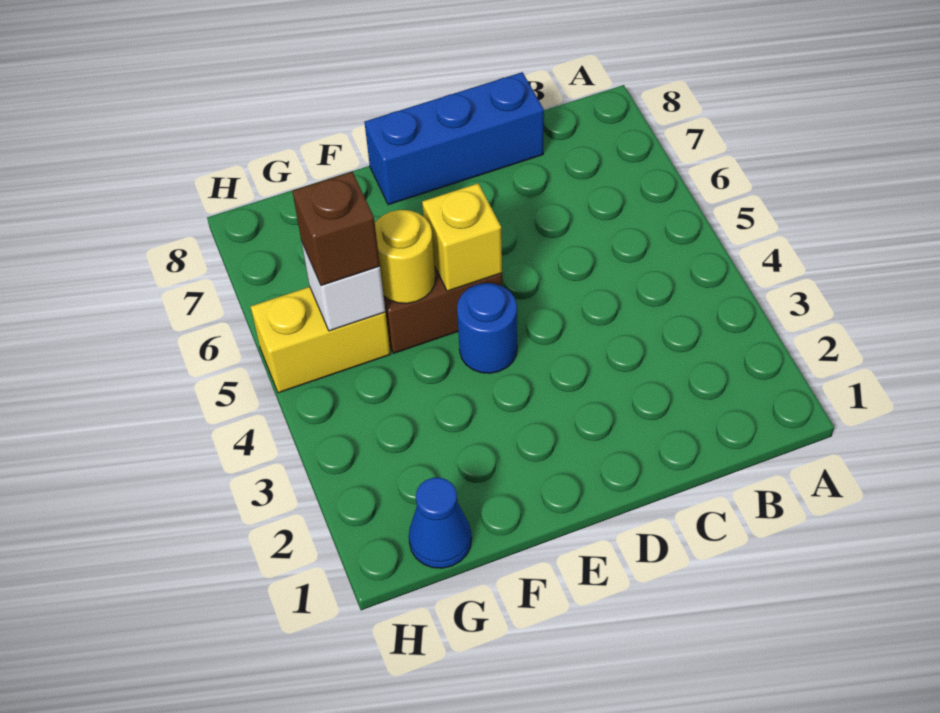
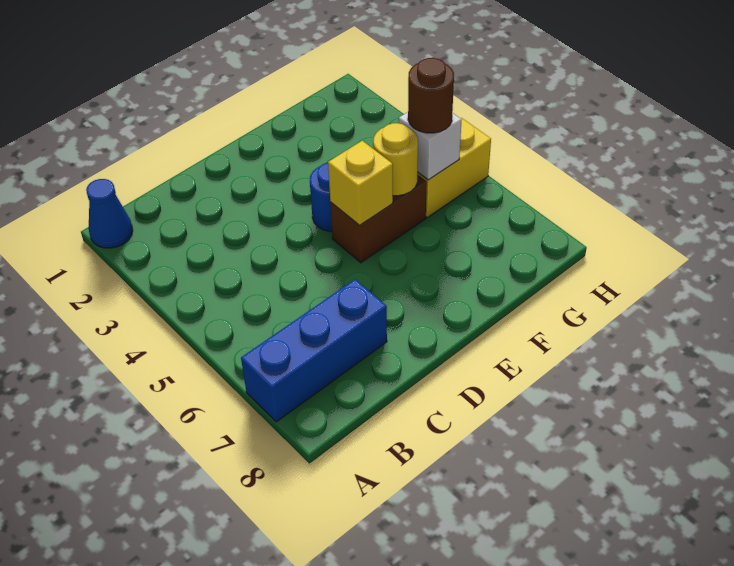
blue 1x3 brick [364,72,544,205] -> blue 1x3 brick moved to [241,279,387,422]
blue 1x1 cone [409,478,472,568] -> blue 1x1 cone moved to [86,179,133,248]
brown 1x1 brick [292,172,380,286] -> brown 1x1 round brick [408,58,454,133]

